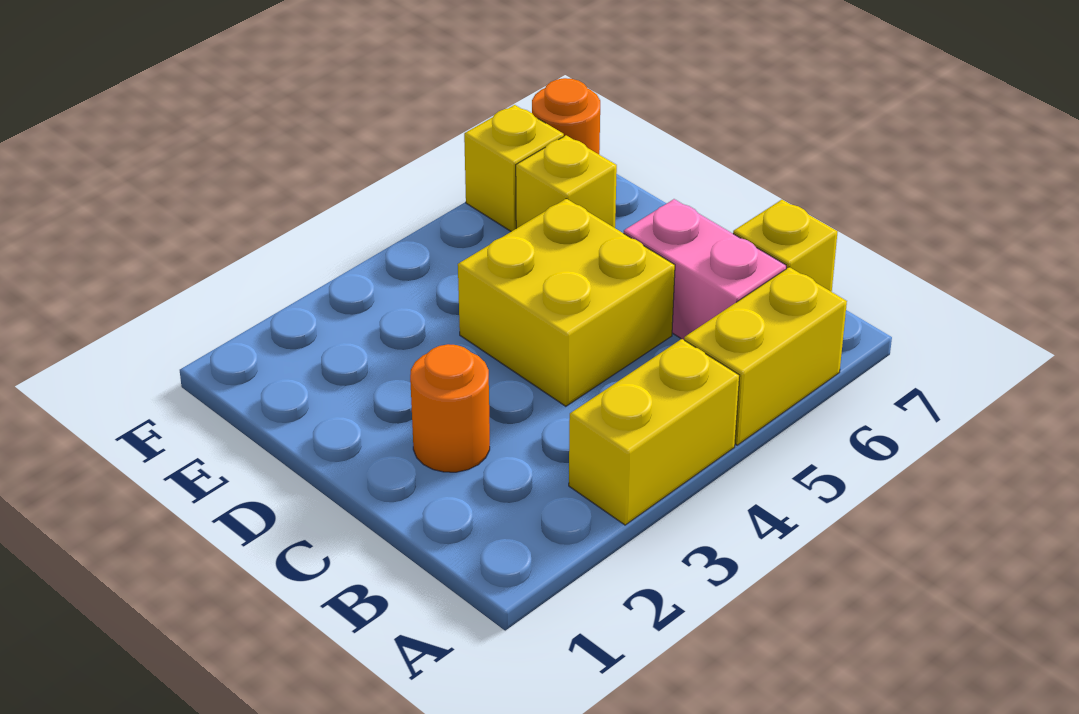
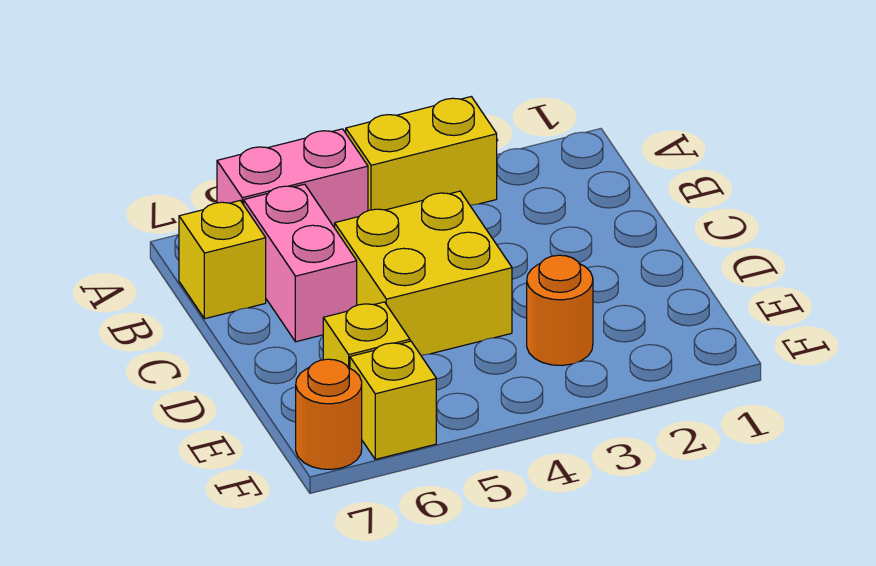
yellow 1x2 brick [684,267,847,445] -> pink 1x2 brick [217,129,368,228]
orange 1x1 round brick [410,344,490,472] -> orange 1x1 round brick moved to [527,255,593,366]

